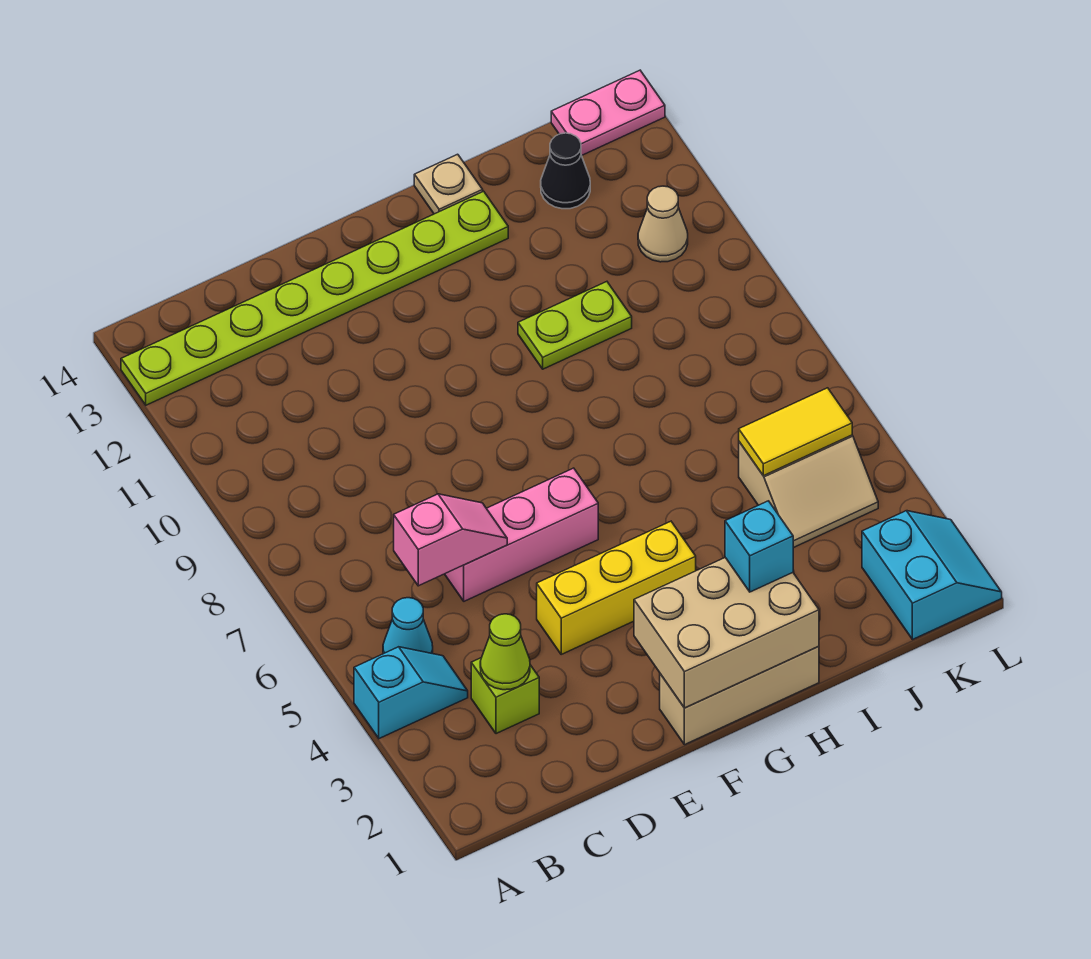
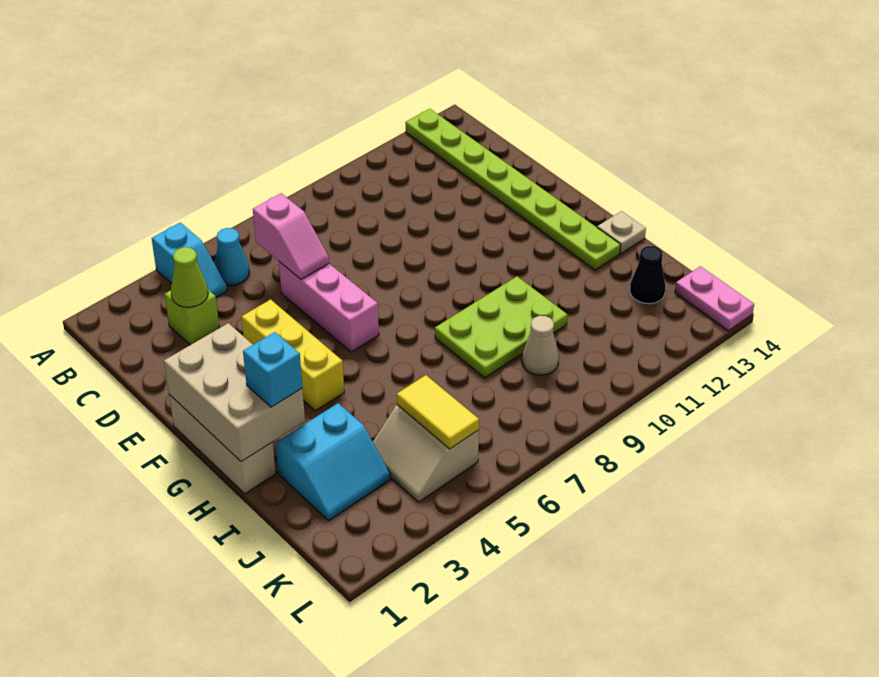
lime 1x2 plate [518,282,632,369] -> lime 2x3 plate [435,277,567,378]
cyan 2x2 slope [862,511,1002,640] -> cyan 2x2 slope moved to [276,403,390,521]
tan 1x1 cone [638,186,688,262] -> tan 1x1 cone moved to [522,316,559,375]

